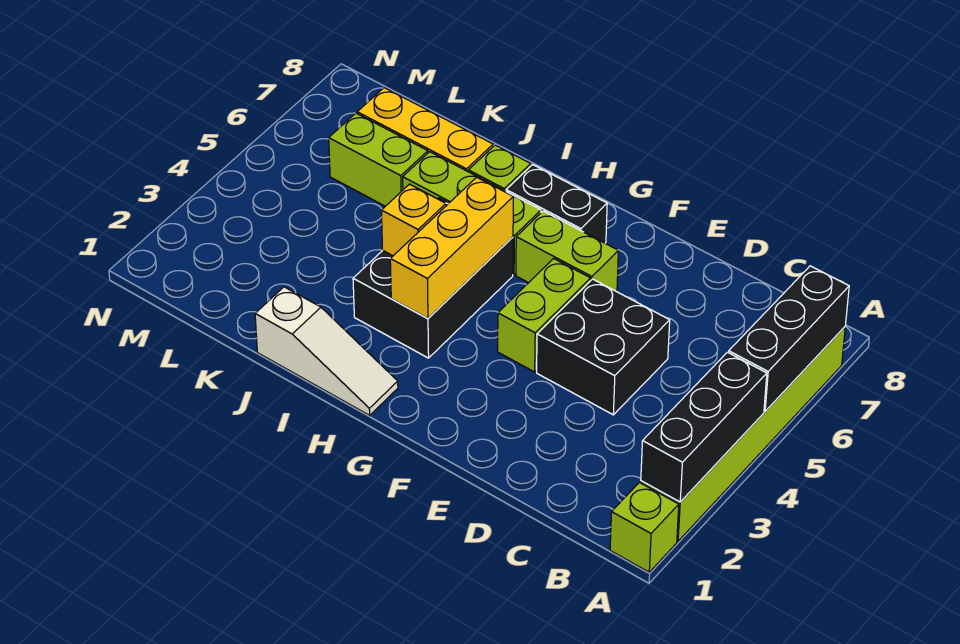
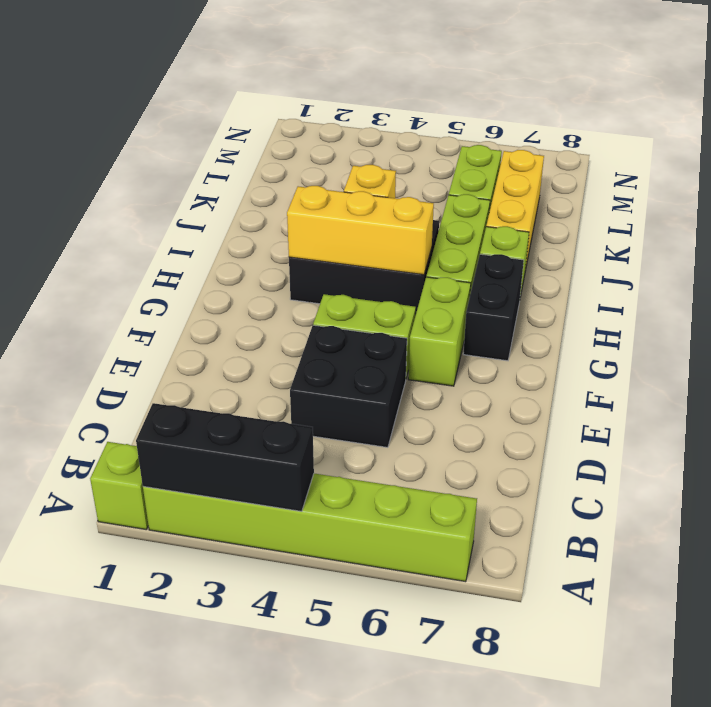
black 1x3 brick [729,266,849,411] -> none
white 1x3 slope [255,287,398,415] -> none

